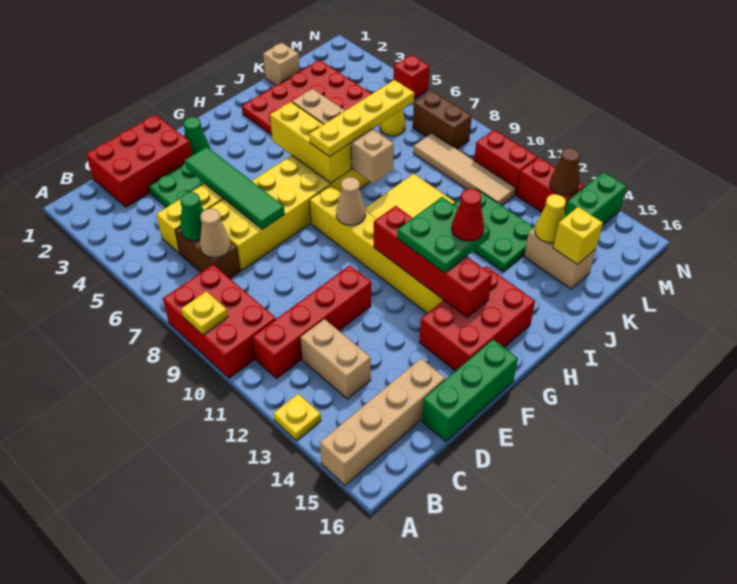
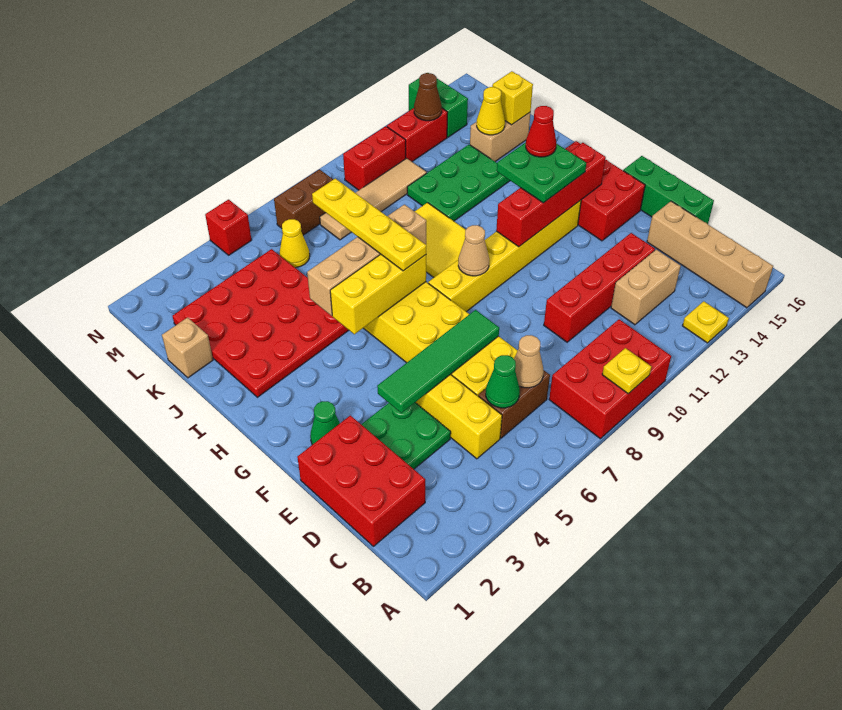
red 1x4 brick [252,265,371,378] -> red 1x4 brick turned to [544,233,655,342]

